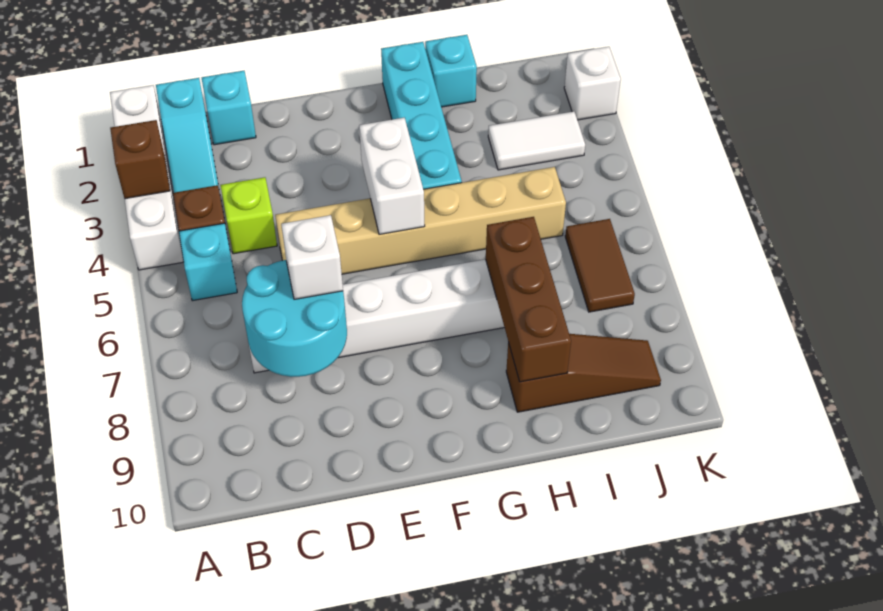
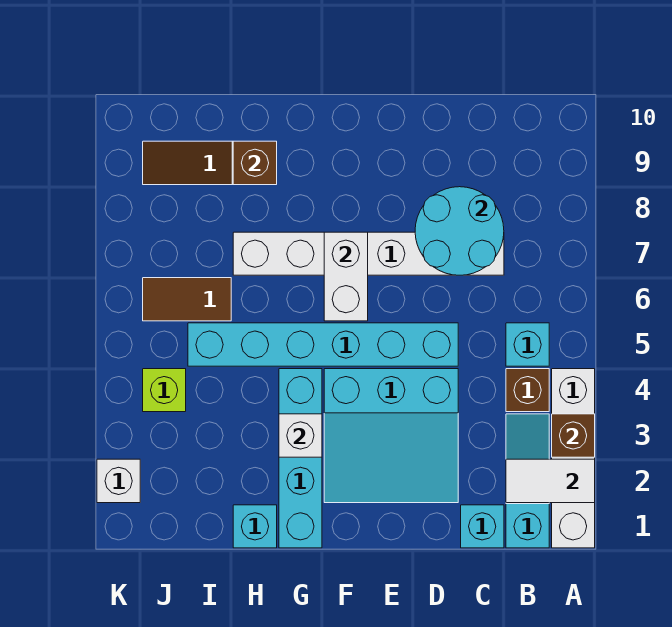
lime 1x1 brick [221,177,277,254] -> lime 1x1 brick moved to [143,369,186,412]
none -> cyan 3x3 slope [324,369,458,503]
tan 1x6 brick [275,167,566,274] -> cyan 1x6 brick [188,323,458,366]
white 1x1 brick [281,215,343,299] -> white 1x1 brick moved to [279,414,322,457]
white 1x2 brick [359,118,425,235] -> white 1x2 brick moved to [324,232,368,321]
brown 1x3 brick [486,217,571,382] -> brown 1x1 brick [233,141,277,185]
white 1x2 tile [488,111,585,170] -> white 1x2 tile moved to [506,459,595,503]
brown 1x2 tile [565,219,635,312] -> brown 1x2 tile turned to [143,278,231,321]

